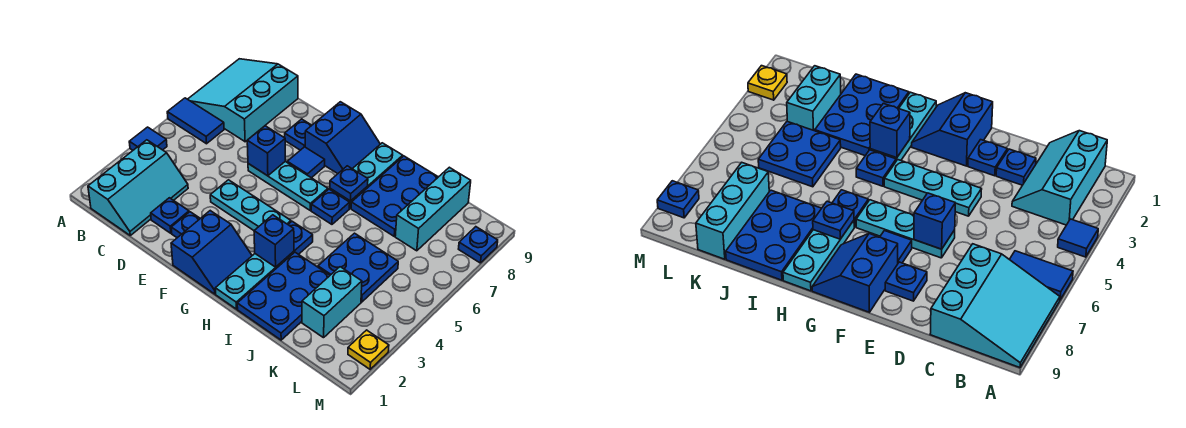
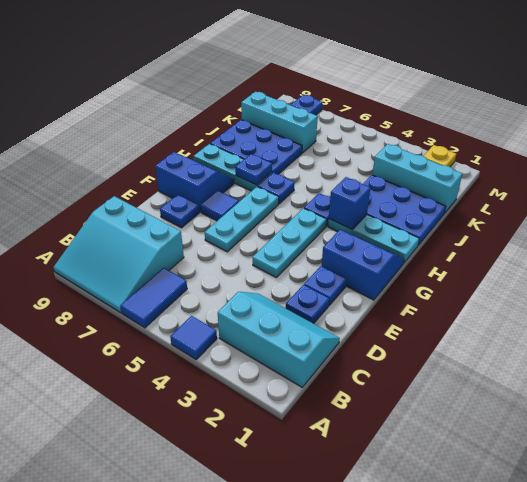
blue 1x1 brick [247,126,285,176] -> none
blue 2x2 plate [318,233,398,302] -> none
cyan 1x2 brick [302,267,362,338] -> cyan 1x3 brick [372,144,462,213]

